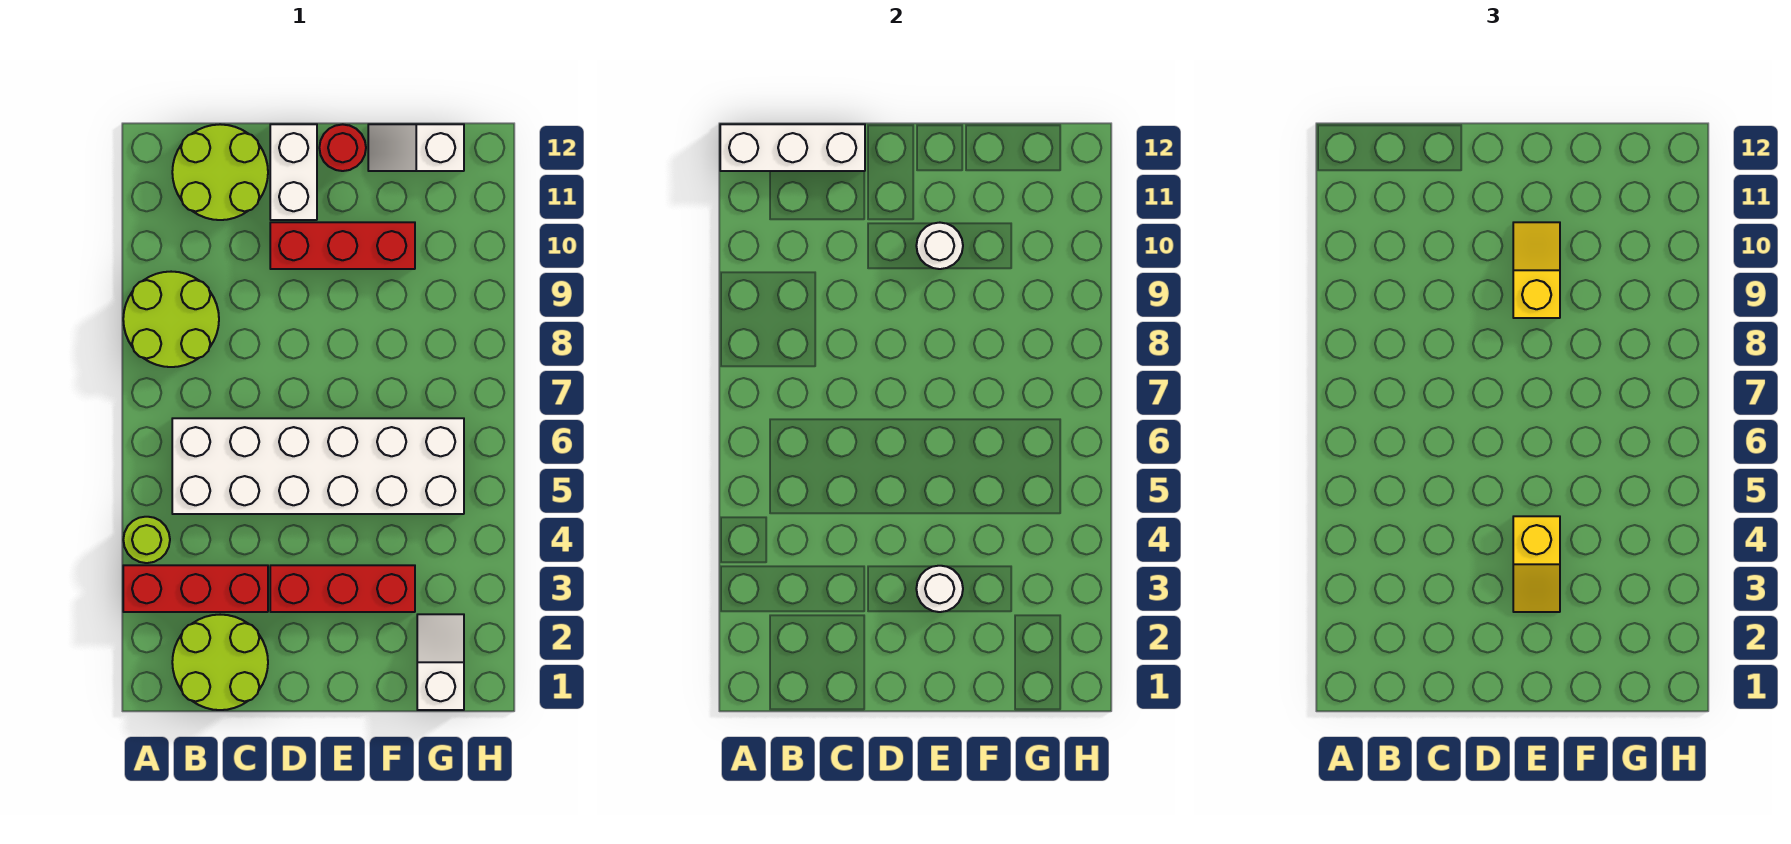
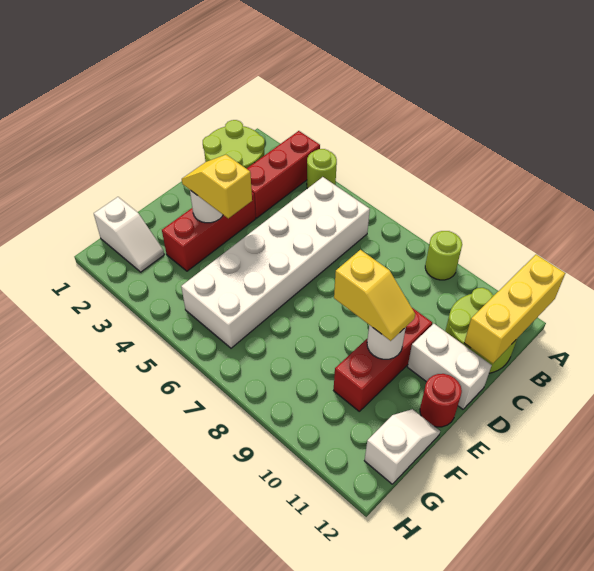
lime 2x2 round brick [123,272,219,367] -> lime 1x1 round brick [425,231,462,280]
white 1x3 brick [720,124,865,171] -> yellow 1x3 brick [464,255,565,364]

